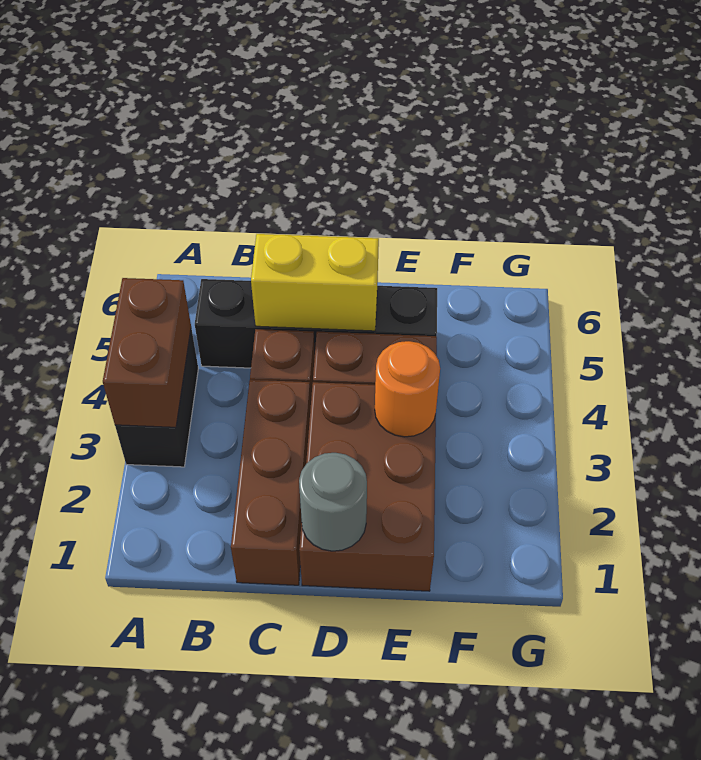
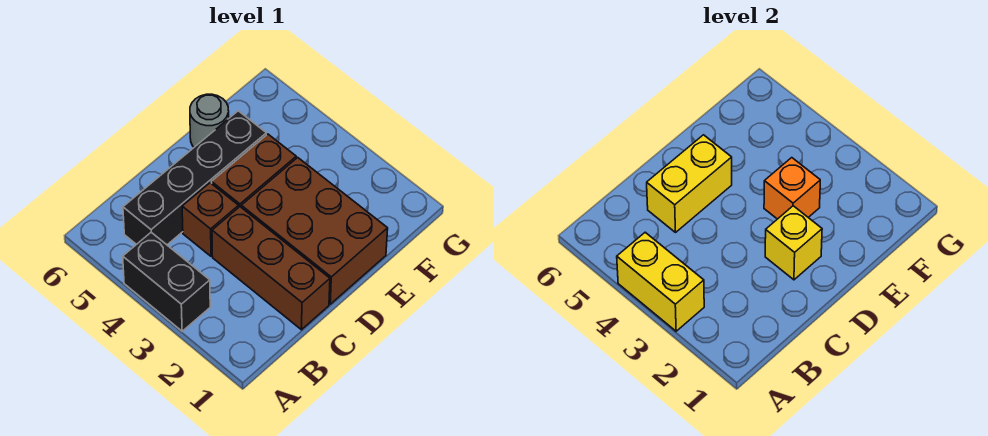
brown 1x2 brick [103,278,191,427] -> yellow 1x2 brick [617,232,704,331]
grey 1x1 round brick [299,453,367,551] -> grey 1x1 round brick moved to [190,94,229,147]
none -> yellow 1x1 brick [765,206,822,280]
orange 1x1 round brick [375,341,440,437] -> orange 1x1 brick [764,158,820,219]

